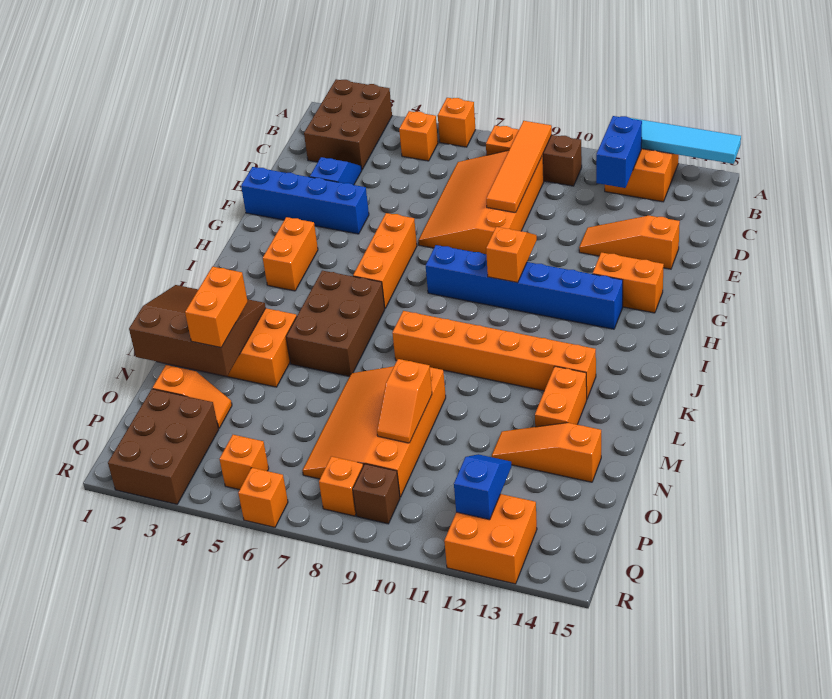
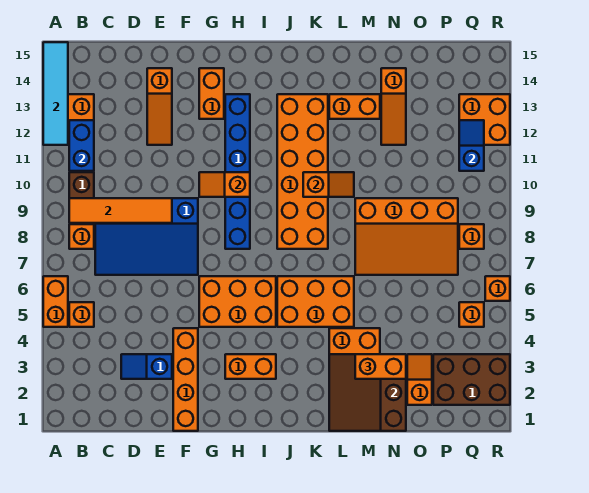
brown 2x3 brick [304,79,392,169] -> none
orange 1x1 brick [438,98,475,147] -> orange 1x2 brick [43,276,68,327]
blue 1x2 brick [596,116,642,188] -> blue 1x2 brick turned to [69,120,94,171]
orange 3x4 slope [418,150,544,254] -> blue 3x4 slope [95,198,198,275]
blue 1x4 brick [241,167,369,234] -> orange 1x4 brick [173,328,198,431]
orange 1x3 brick [353,213,417,308] -> orange 2x3 brick [199,276,276,327]
brown 2x3 brick [286,271,385,377] -> orange 2x3 brick [277,276,354,327]
orange 1x6 brick [392,311,596,399] -> orange 2x6 brick [277,94,328,249]
orange 1x2 slope [377,359,432,443] -> orange 1x2 slope moved to [303,172,354,197]
blue 1x2 slope [454,454,511,520] -> blue 1x2 slope turned to [459,120,484,171]
brown 1x1 brick [353,464,400,524] -> none

